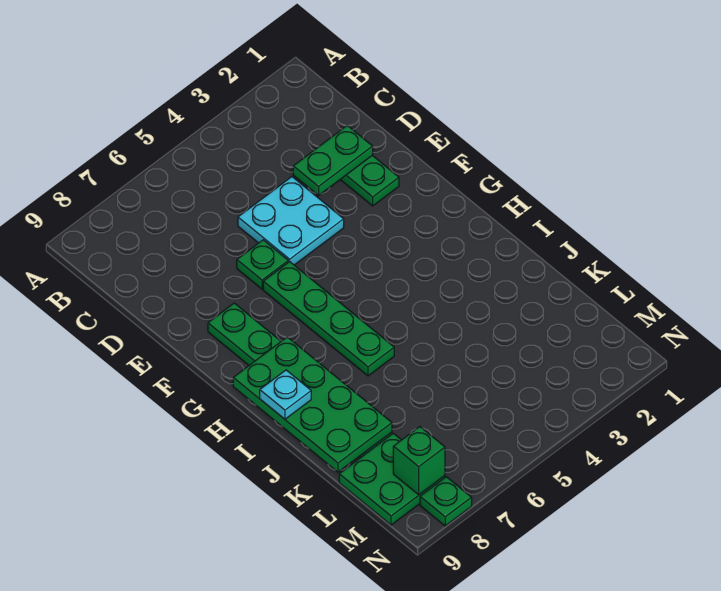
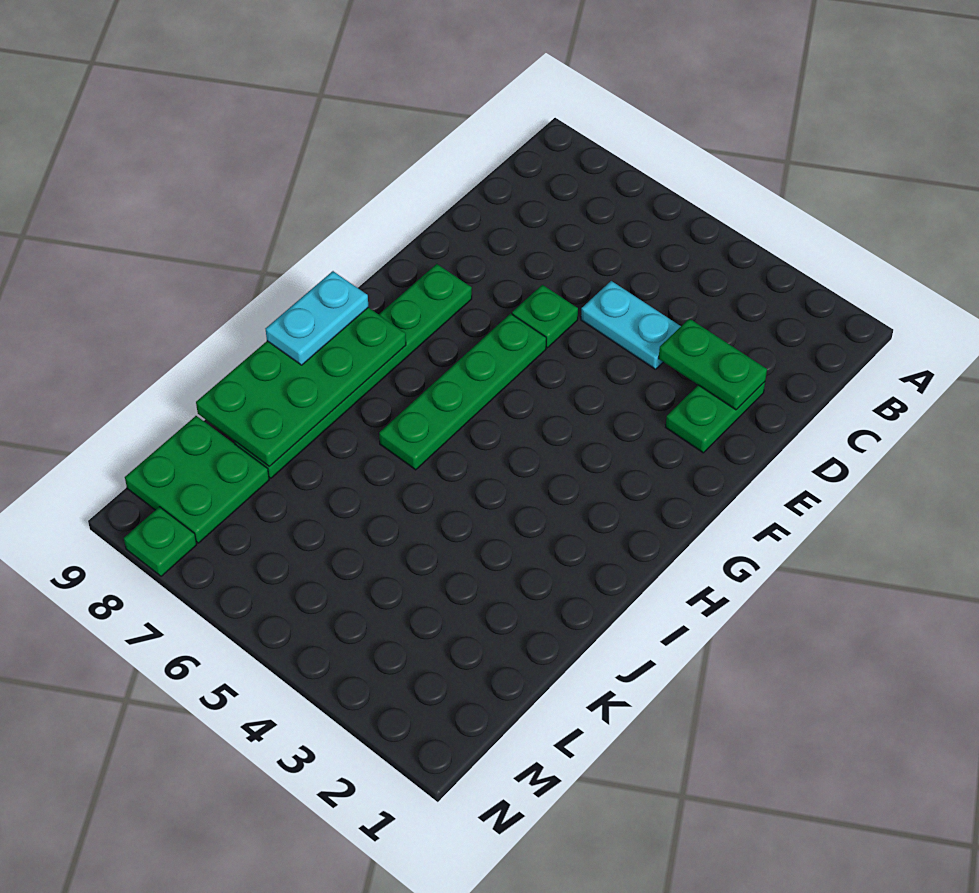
cyan 2x2 plate [238,177,344,265] -> cyan 1x2 plate [581,281,681,369]
cyan 1x1 plate [260,370,311,419] -> cyan 1x2 plate [266,271,368,365]
green 1x1 brick [393,427,445,495] -> none

